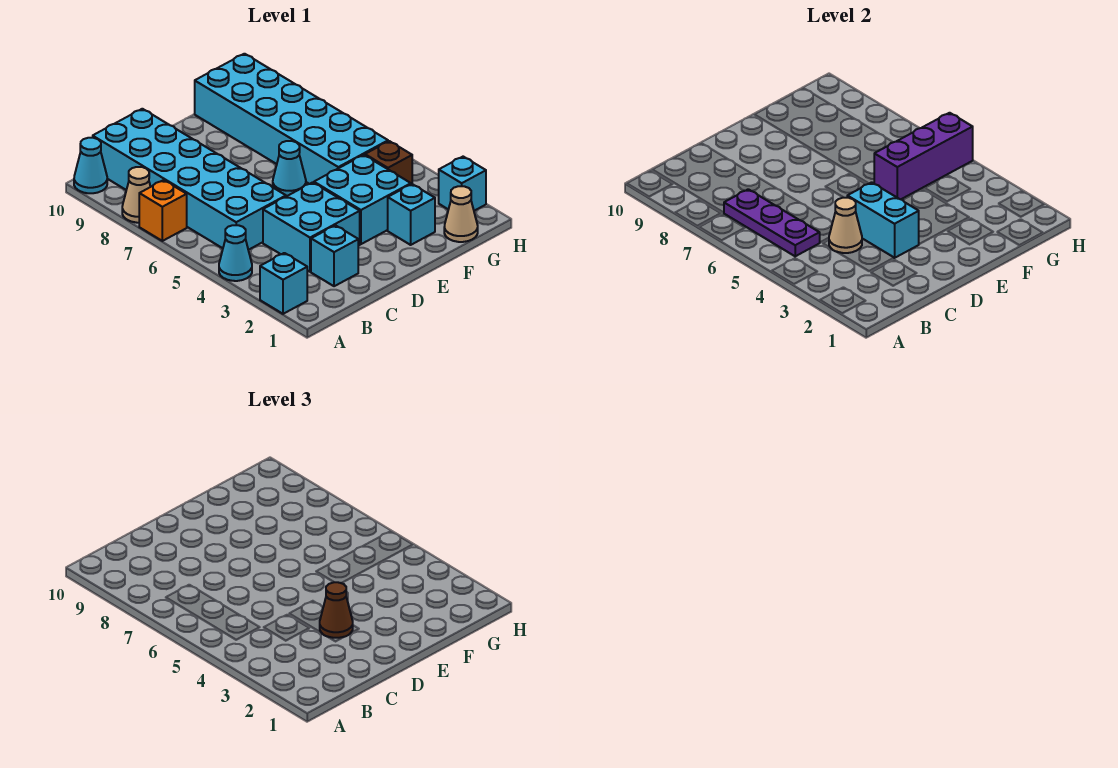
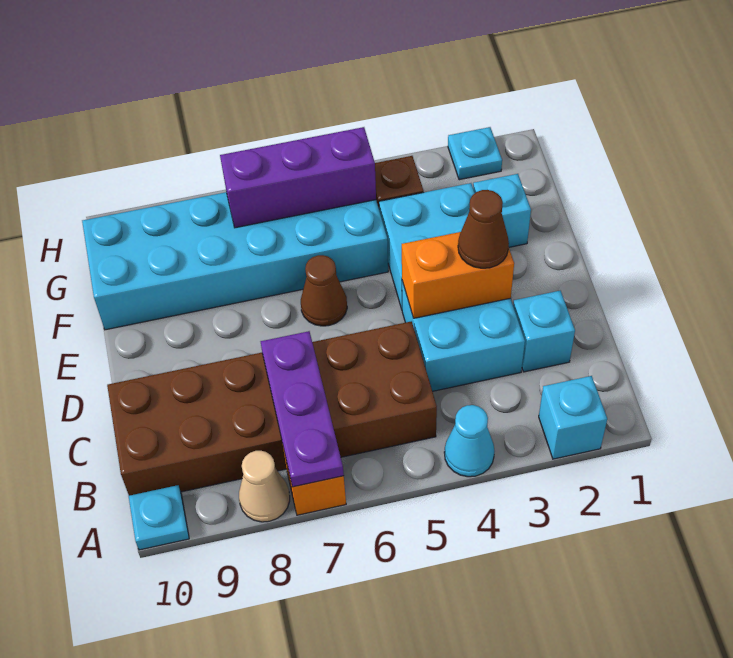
cyan 1x1 cone [74,138,107,193] -> cyan 1x1 plate [129,485,189,550]
cyan 2x6 brick [93,109,286,250] -> brown 2x6 brick [107,321,437,496]
purple 1x3 plate [724,189,820,256] -> purple 1x3 plate turned to [261,331,344,487]
tan 1x1 cone [829,198,862,253] -> none
cyan 1x2 brick [847,182,919,258] -> orange 1x2 brick [402,232,514,318]
cyan 1x1 cone [273,141,306,196] -> brown 1x1 cone [301,255,347,326]
purple 1x3 brick [874,113,973,199] -> purple 1x3 brick turned to [220,127,376,228]
tan 1x1 cone [444,186,478,242] -> none
cyan 1x1 brick [439,157,486,211] -> cyan 1x1 plate [448,127,502,180]

